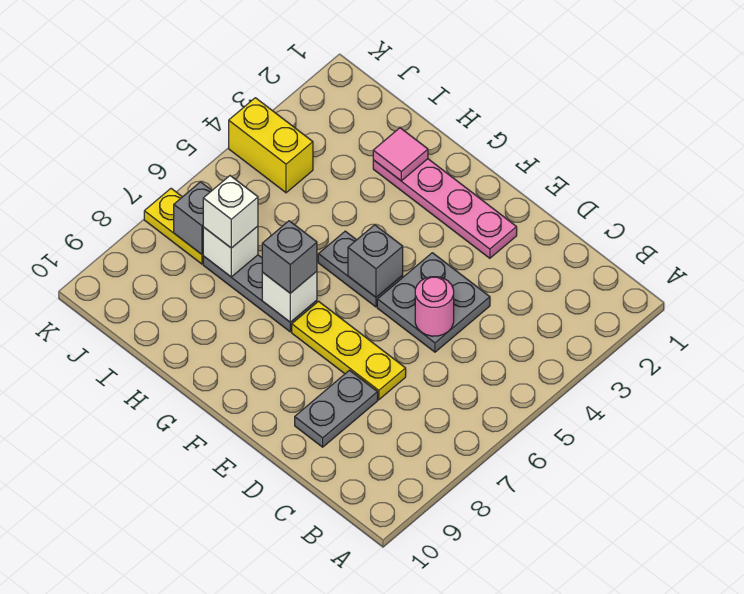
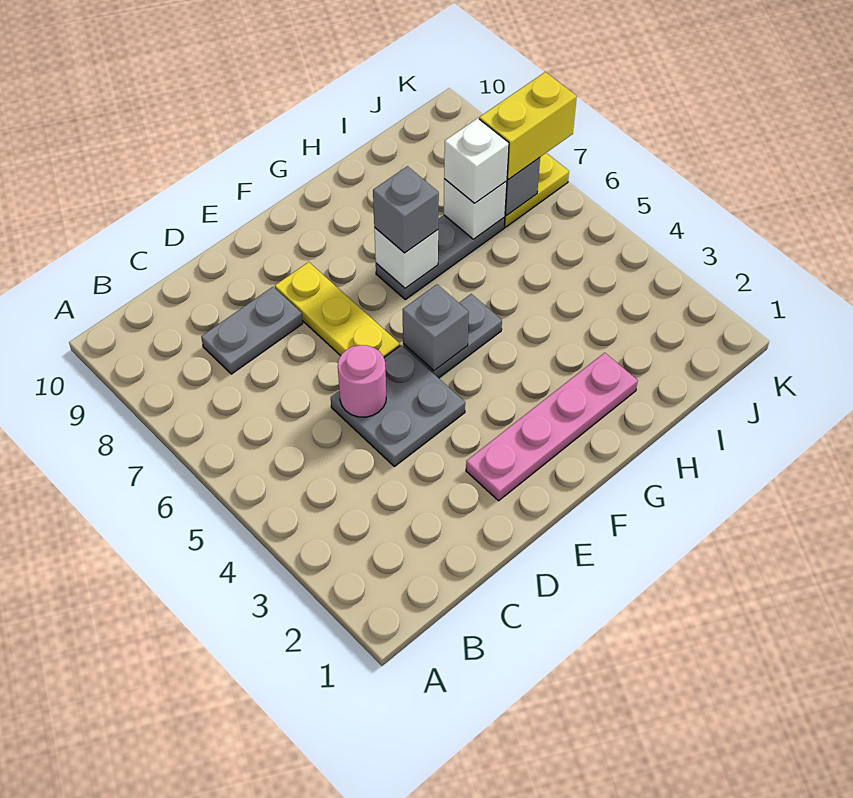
yellow 1x3 plate [292,301,406,400] -> yellow 1x3 plate turned to [275,262,400,357]
grey 1x2 plate [295,370,378,447] -> grey 1x2 plate turned to [201,287,303,374]
pink 1x1 tile [373,128,428,181] -> none
yellow 1x2 brick [229,98,313,193] -> yellow 1x2 brick moved to [479,72,577,179]

